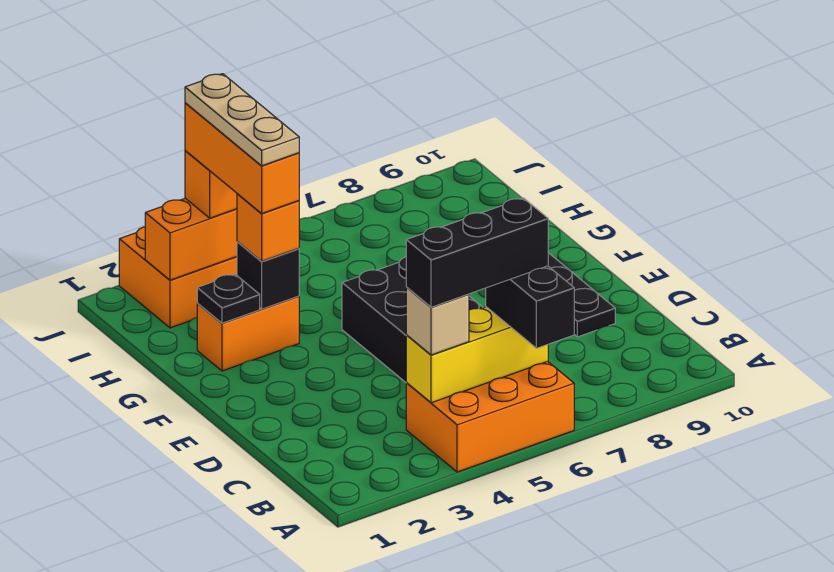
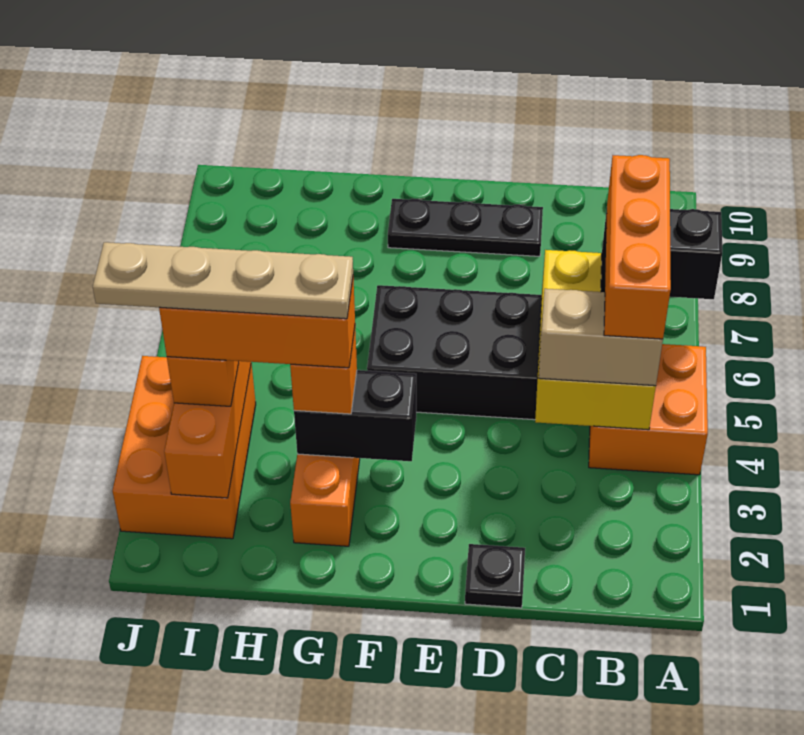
orange 2x3 brick [406,362,574,472] -> orange 2x2 brick [589,344,708,475]
yellow 1x3 brick [406,307,548,403] -> yellow 2x3 brick [535,250,656,430]
tan 1x1 brick [406,288,469,355] -> tan 1x2 brick [539,289,663,386]
black 1x3 brick [406,198,548,307] -> orange 1x3 brick [604,155,671,339]
black 1x1 plate [197,274,260,323] -> black 1x1 plate moved to [465,544,525,608]
black 1x1 brick [237,242,299,309] -> black 1x2 brick [294,370,416,461]
tan 1x3 plate [185,74,299,166] -> tan 1x4 plate [93,242,353,319]

